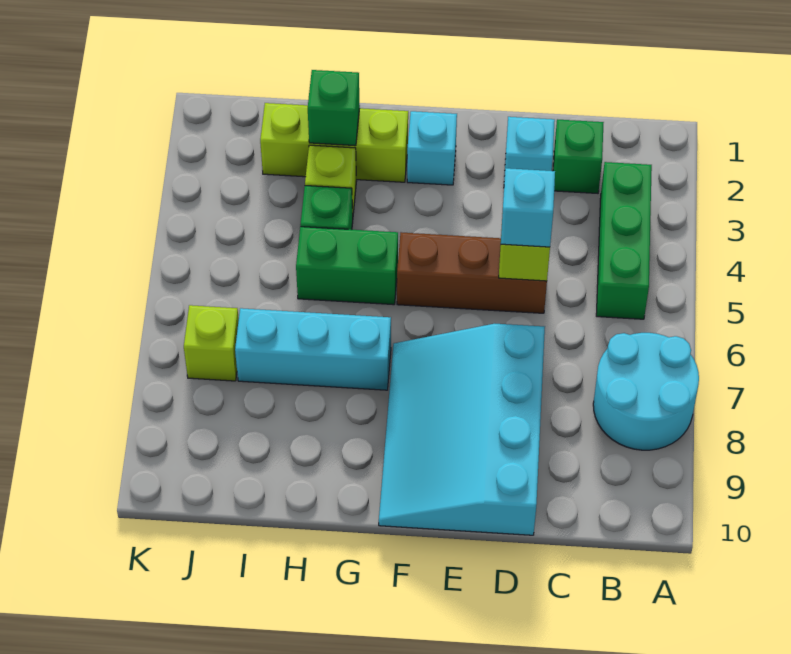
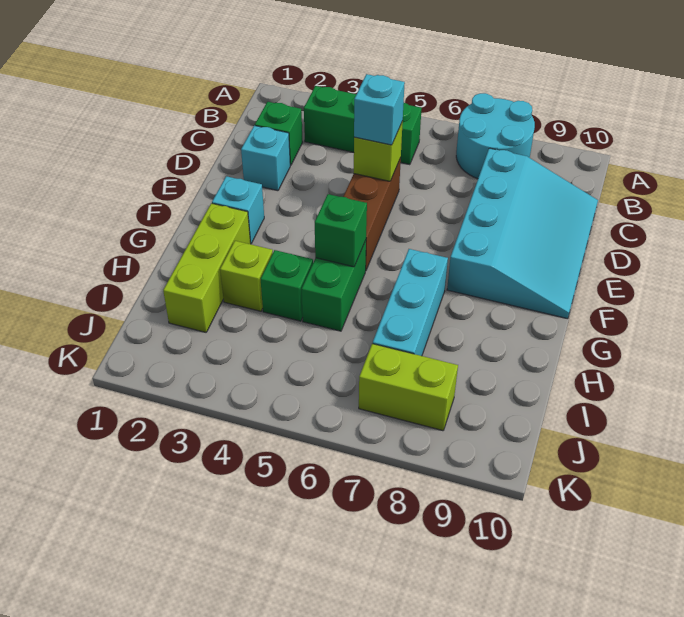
cyan 3x4 slope [379,324,545,535] -> cyan 3x4 slope turned to [447,148,598,319]
green 1x1 brick [308,70,360,146] -> green 1x1 brick moved to [315,194,367,267]
lime 1x1 brick [184,305,239,381] -> lime 1x2 brick [359,344,458,431]

